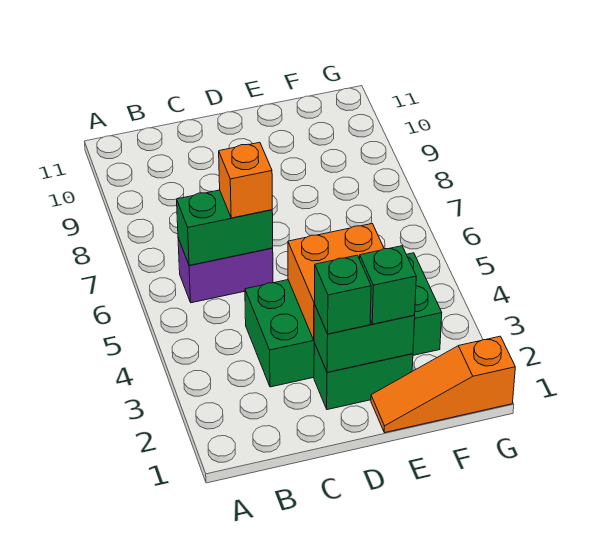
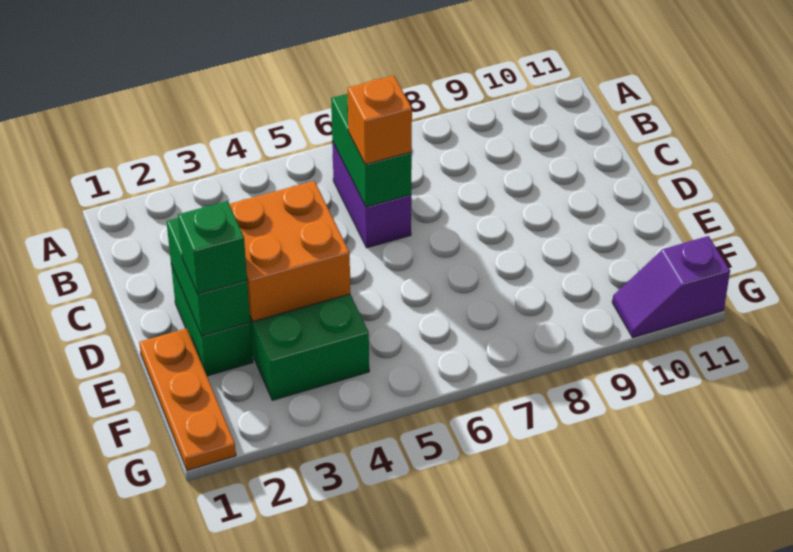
green 1x1 brick [315,255,371,334] -> none
orange 1x3 slope [371,336,515,433] -> orange 1x3 plate [139,328,236,471]
none -> purple 1x2 slope [612,236,730,338]

